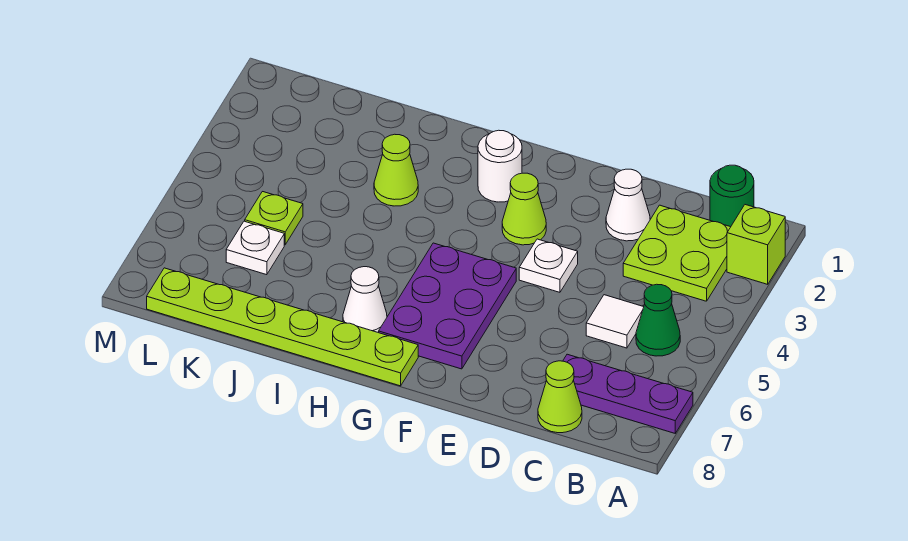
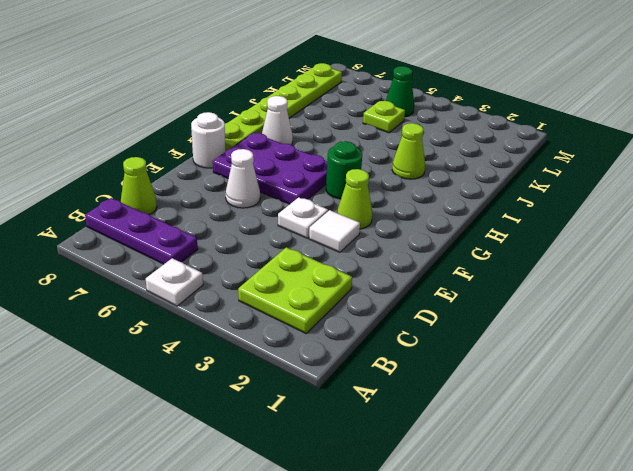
lime 1x1 brick [727,205,785,284] -> none
purple 1x3 plate [563,354,693,433] -> purple 1x3 plate turned to [85,198,198,264]
green 1x1 round brick [710,165,754,227] -> green 1x1 round brick moved to [326,141,362,199]
green 1x1 cone [636,284,680,356] -> green 1x1 cone moved to [386,66,414,117]
white 1x1 tile [586,295,644,348] -> white 1x1 tile moved to [309,210,360,252]
white 1x1 cone [606,169,650,241] -> white 1x1 cone moved to [226,149,260,208]
white 1x1 round brick [478,130,522,202] -> white 1x1 round brick moved to [191,112,226,168]
white 1x1 plate [226,221,284,275] -> white 1x1 plate moved to [146,258,203,306]

